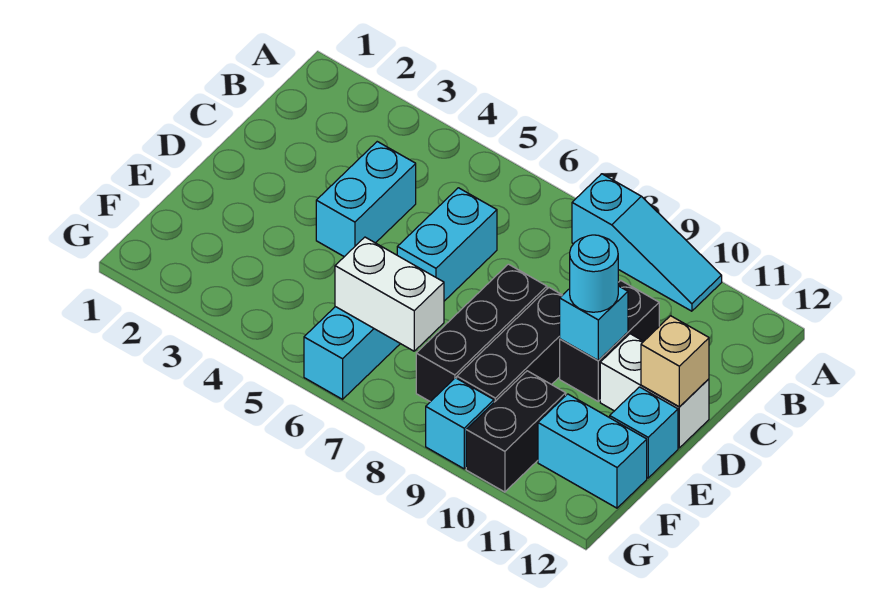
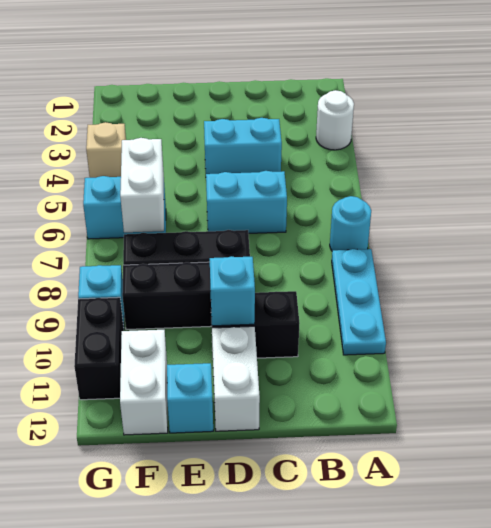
none -> white 1x1 round brick [316,90,354,150]
cyan 1x3 slope [572,174,722,311] -> cyan 1x3 plate [332,249,386,355]
cyan 1x1 round brick [570,235,618,312] -> cyan 1x1 round brick moved to [330,196,371,251]
tan 1x1 brick [641,316,709,407] -> tan 1x1 brick moved to [86,122,126,178]
black 1x2 brick [466,371,566,492] -> black 1x2 brick turned to [74,297,124,400]
cyan 1x2 brick [538,394,647,508] -> white 1x2 brick [120,330,168,435]

